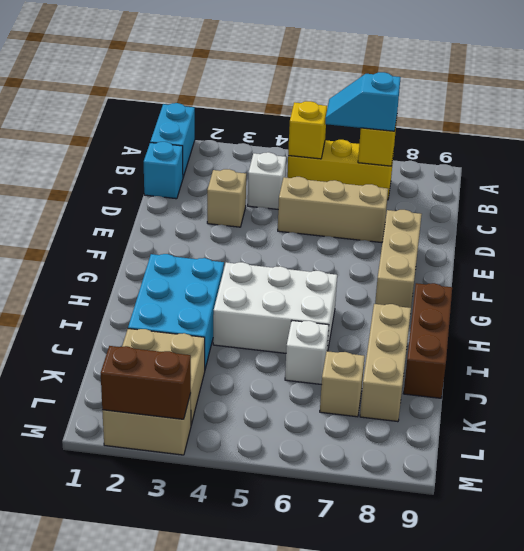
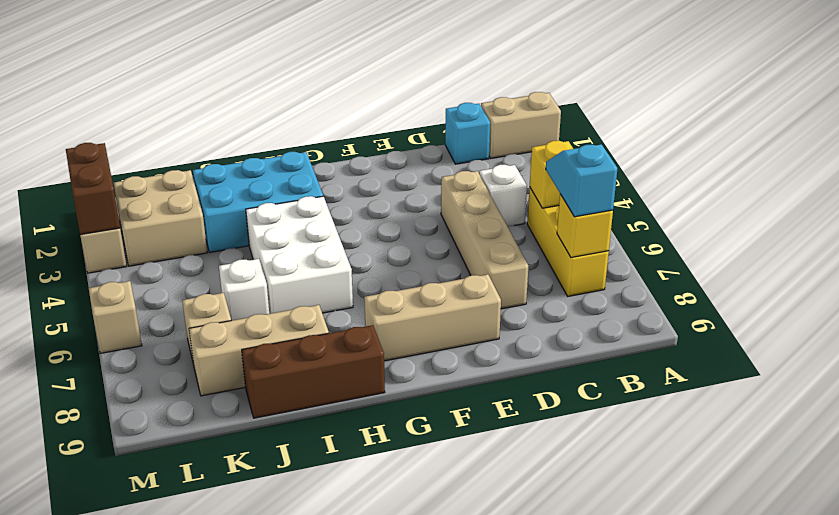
cyan 1x2 brick [150,103,195,177] -> tan 1x2 brick [481,92,561,158]
tan 1x1 brick [207,169,246,227] -> tan 1x1 brick moved to [89,281,142,353]
tan 1x3 brick [278,177,388,243] -> tan 1x4 brick [441,171,528,309]

